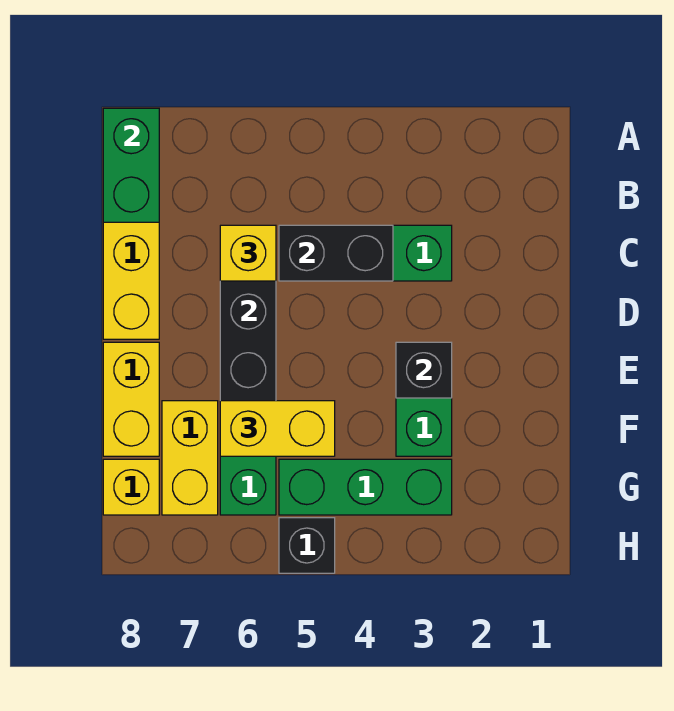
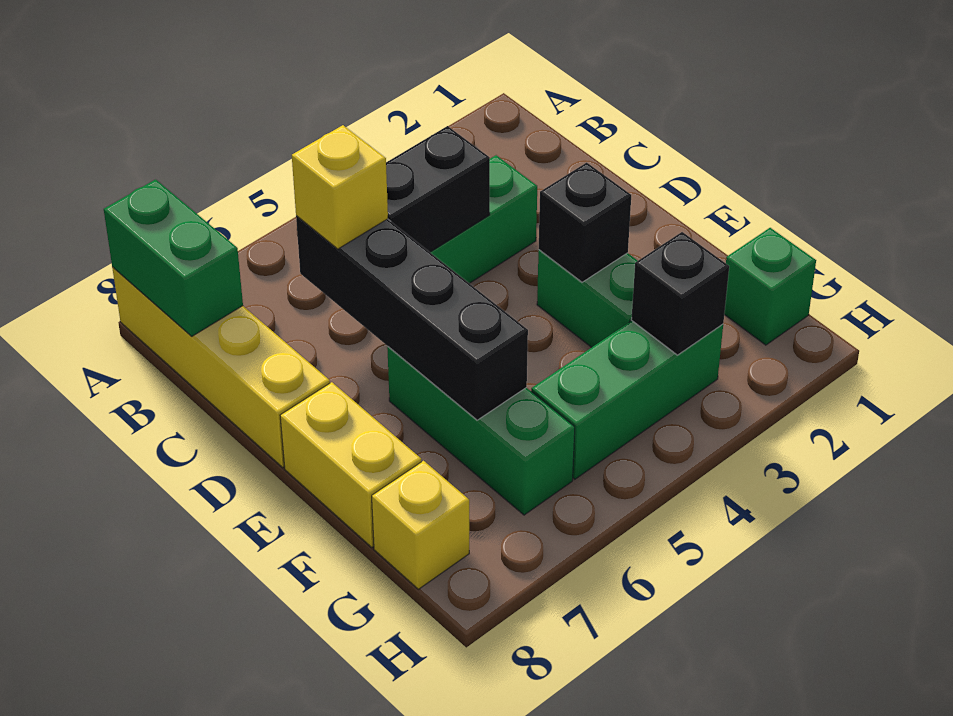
yellow 1x2 brick [220,401,335,456] -> none
yellow 1x2 brick [162,401,218,515] -> none
none -> green 1x1 brick [724,228,816,345]
black 1x1 brick [279,518,335,573] -> black 1x1 brick moved to [631,232,729,355]

